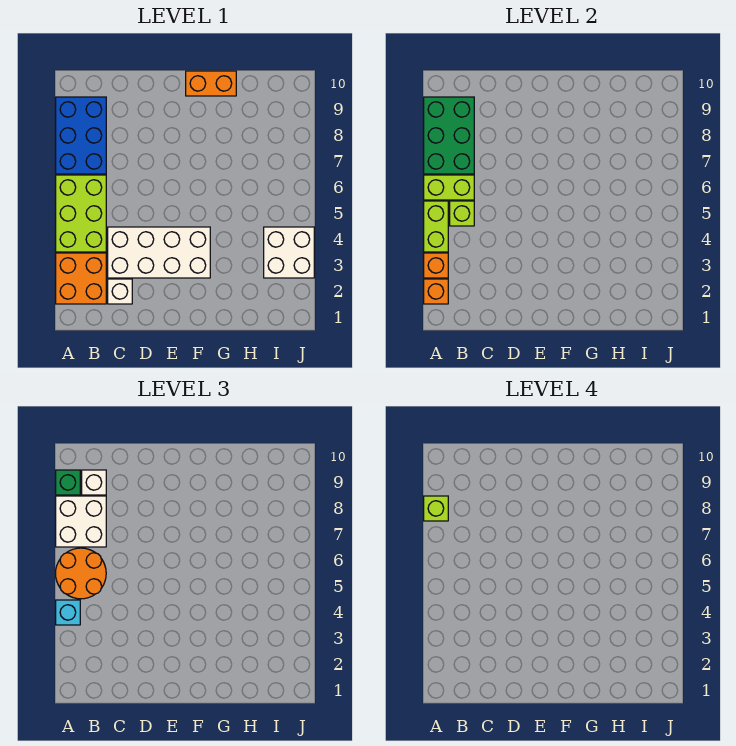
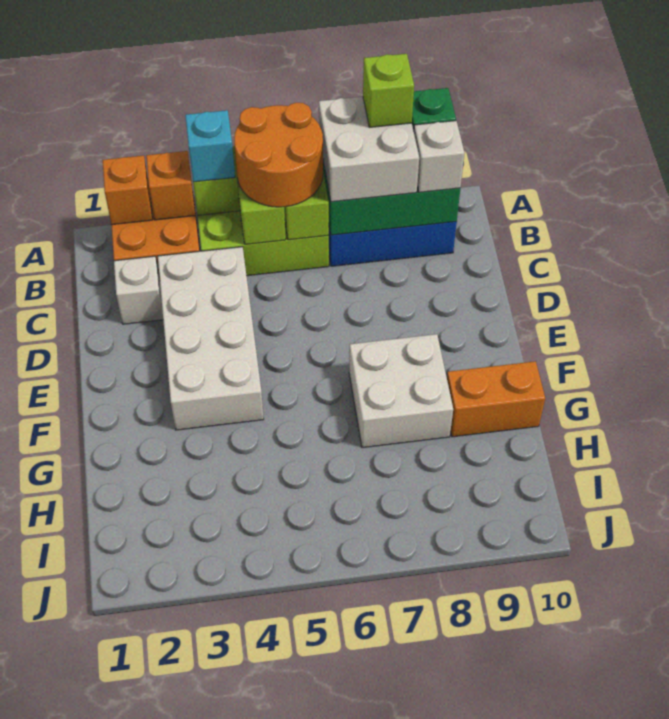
orange 1x2 brick [186,71,236,96] -> orange 1x2 brick turned to [447,361,545,437]
white 2x2 brick [264,227,314,278] -> white 2x2 brick moved to [349,334,453,448]

